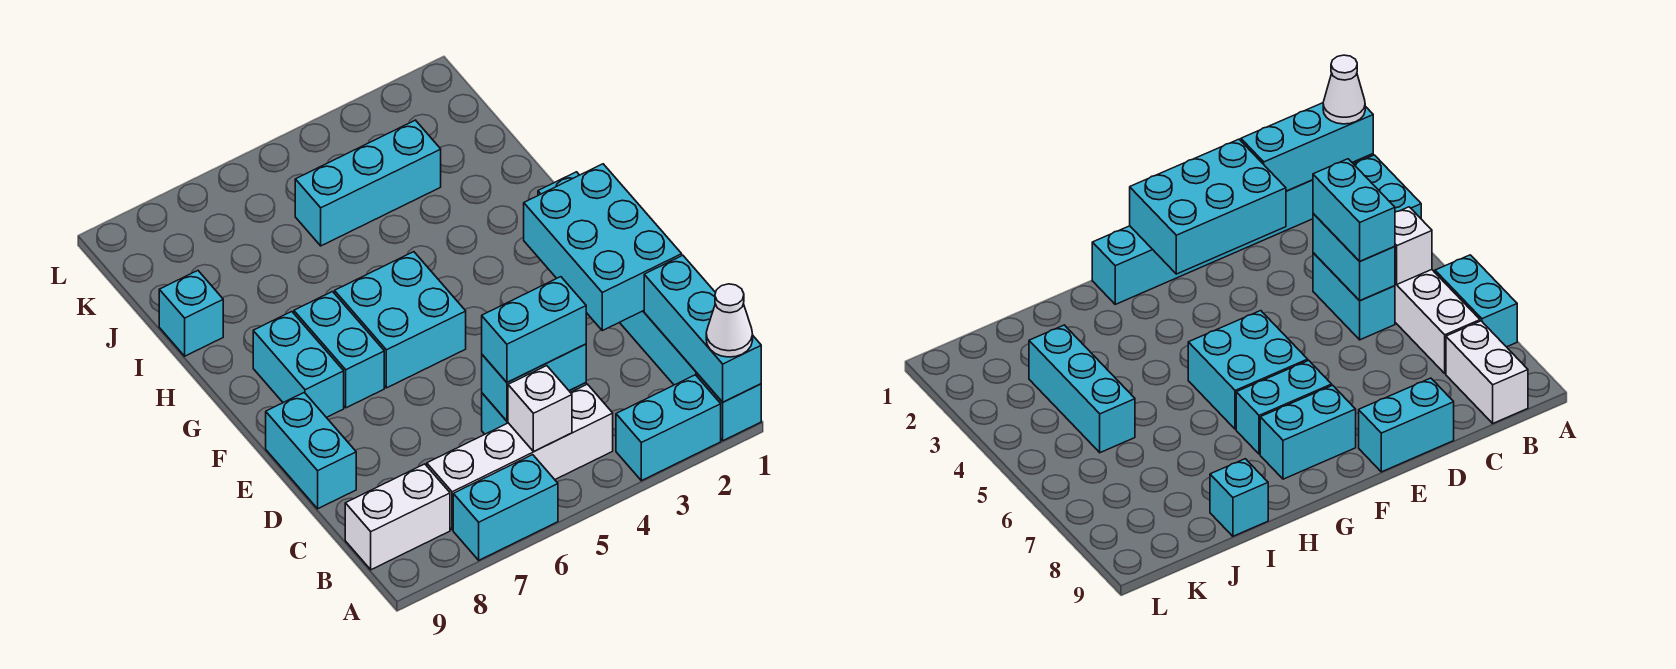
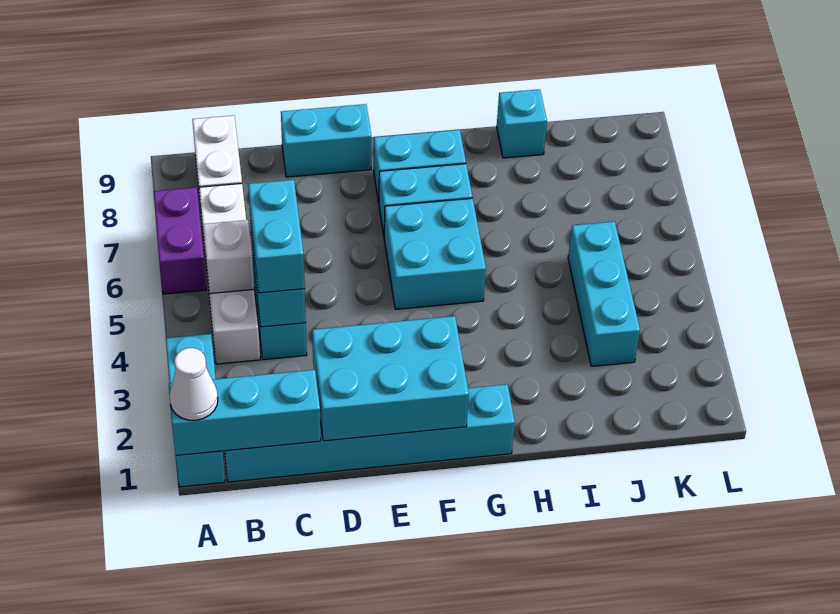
cyan 1x2 brick [453,455,558,560] -> purple 1x2 brick [154,187,206,294]

